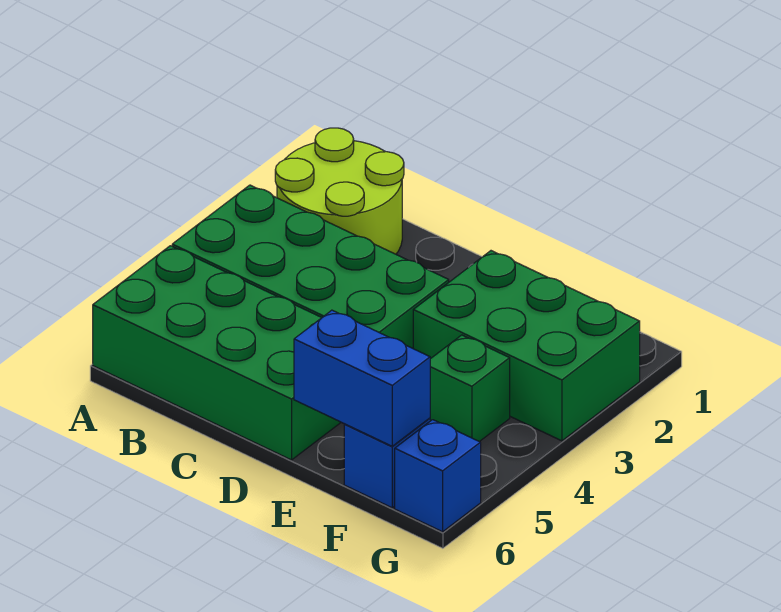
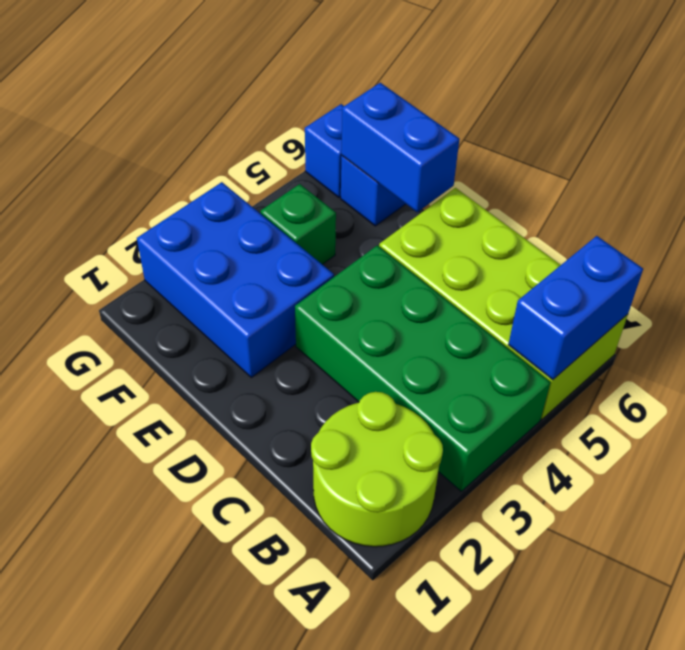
green 2x4 brick [93,246,341,460] -> lime 2x4 brick [379,188,628,419]
none -> blue 1x2 brick [508,236,643,380]
green 2x3 brick [413,251,640,441] -> blue 2x3 brick [137,182,334,378]

